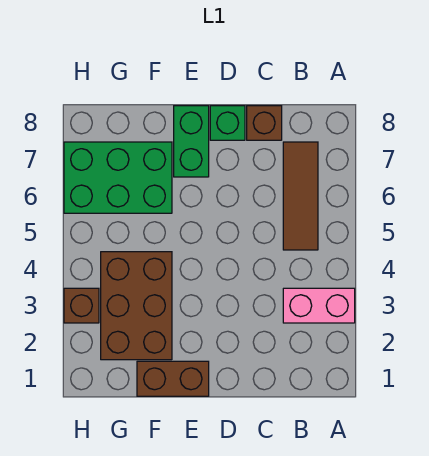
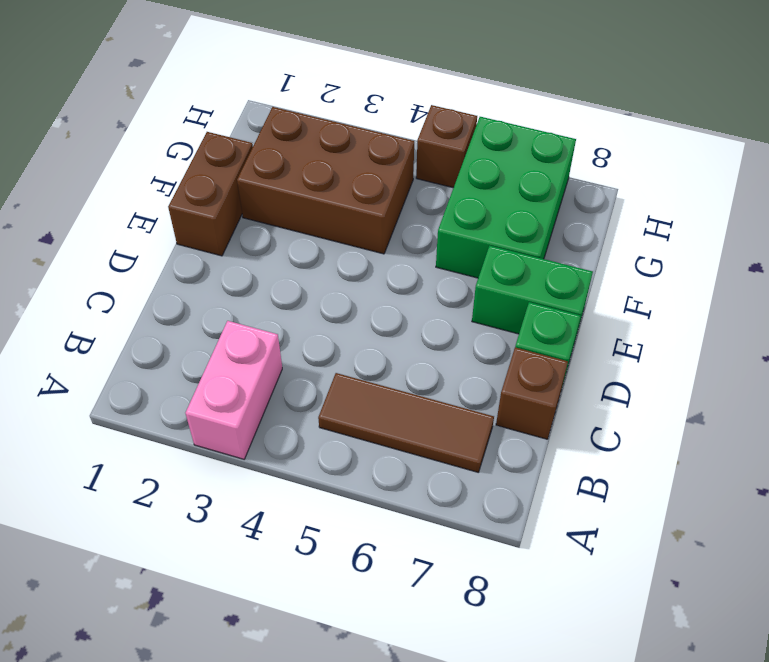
brown 1x1 brick [64,288,99,323] -> brown 1x1 brick moved to [416,105,477,188]

